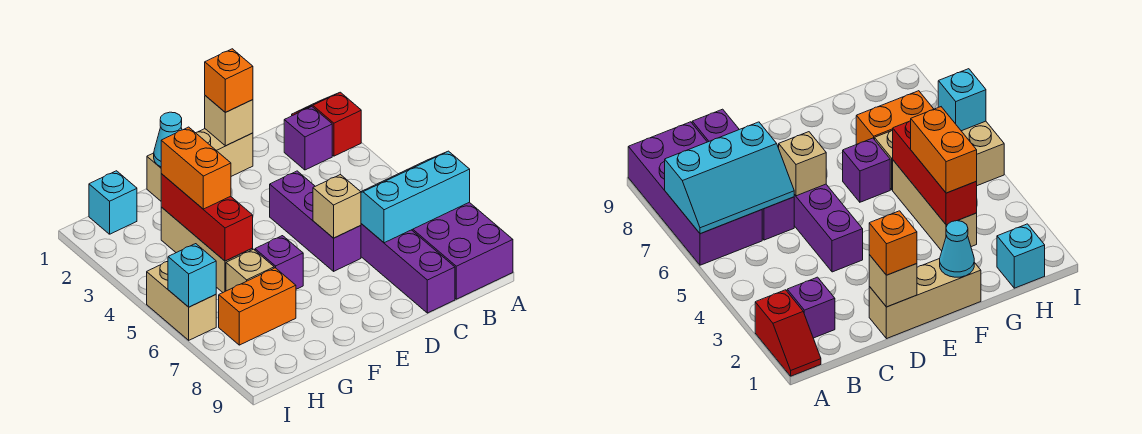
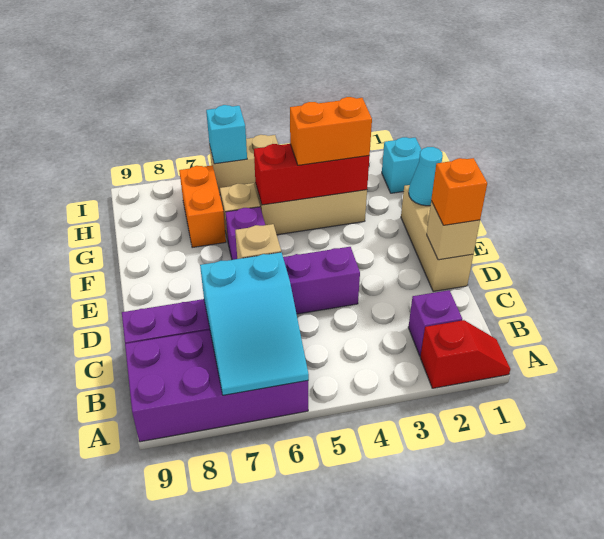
cyan 2x3 slope [361,151,470,243] -> cyan 2x3 slope turned to [200,252,309,395]

